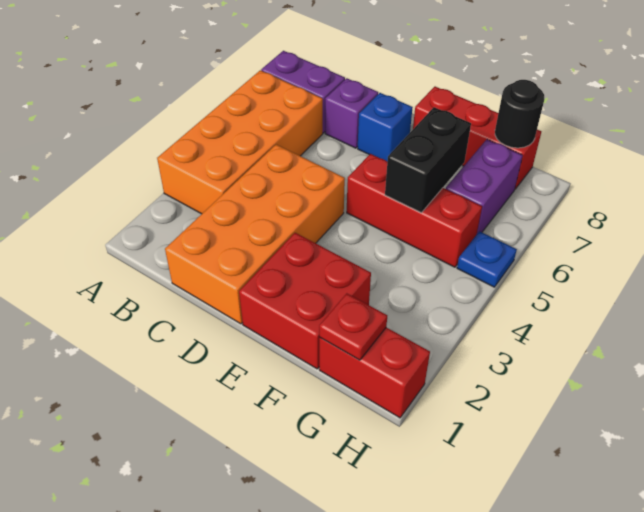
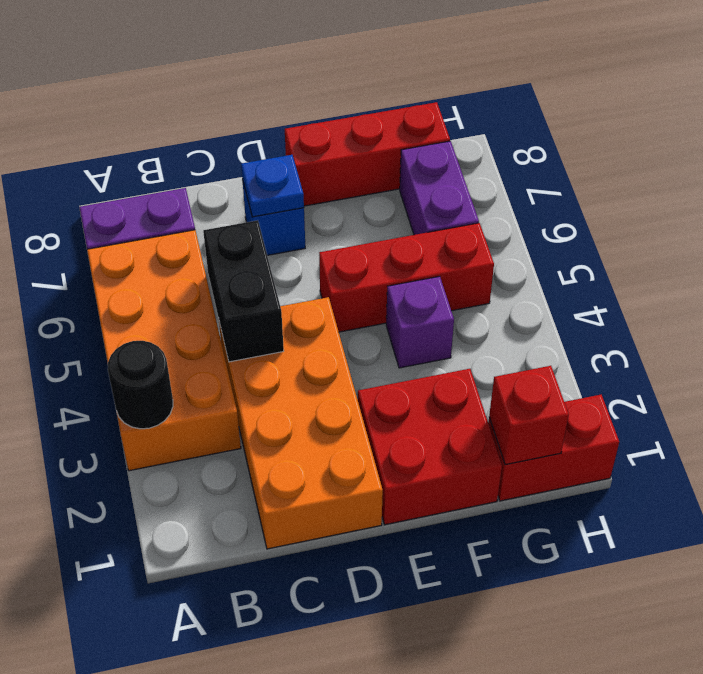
purple 1x1 brick [325,78,378,148] -> purple 1x1 brick moved to [386,276,454,368]
black 1x2 brick [385,107,471,213] -> black 1x2 brick moved to [203,220,284,362]
red 1x1 plate [319,294,387,360] -> red 1x1 brick [489,366,569,465]
black 1x1 round brick [495,80,544,148] -> black 1x1 round brick moved to [108,341,173,429]
blue 1x1 plate [457,231,517,287] -> blue 1x1 plate moved to [241,155,304,217]

